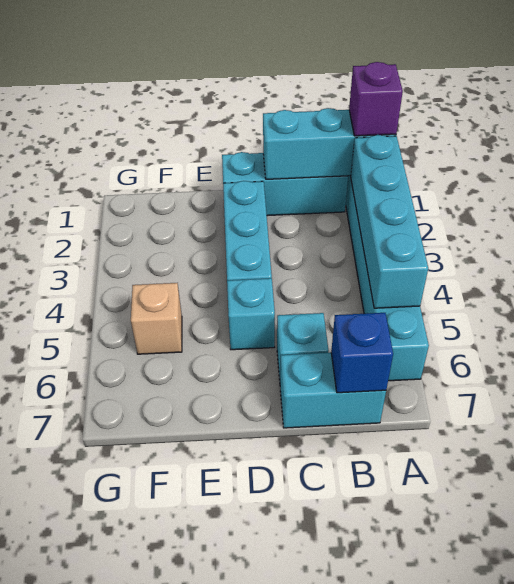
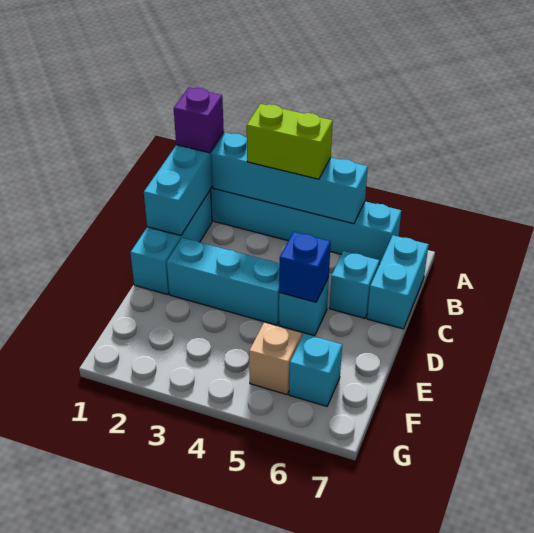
none -> lime 1x2 brick [247,104,333,179]
blue 1x1 brick [331,313,393,393] -> blue 1x1 brick moved to [279,232,331,302]
none -> cyan 1x1 brick [289,334,342,406]

